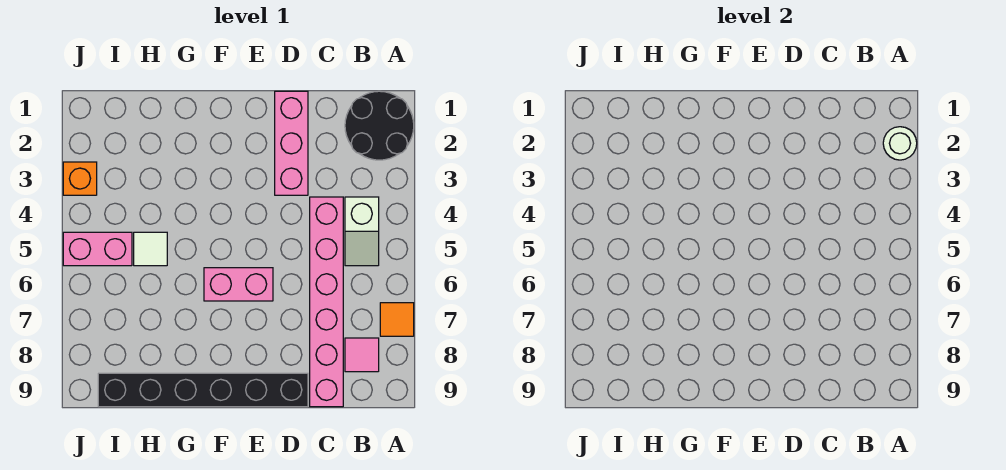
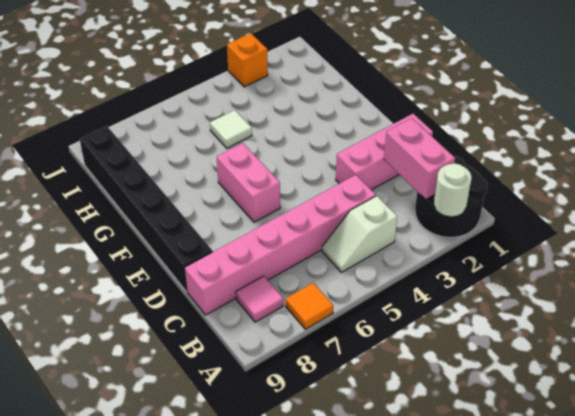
pink 1x2 brick [63,232,132,266] -> pink 1x2 brick moved to [384,118,455,200]

